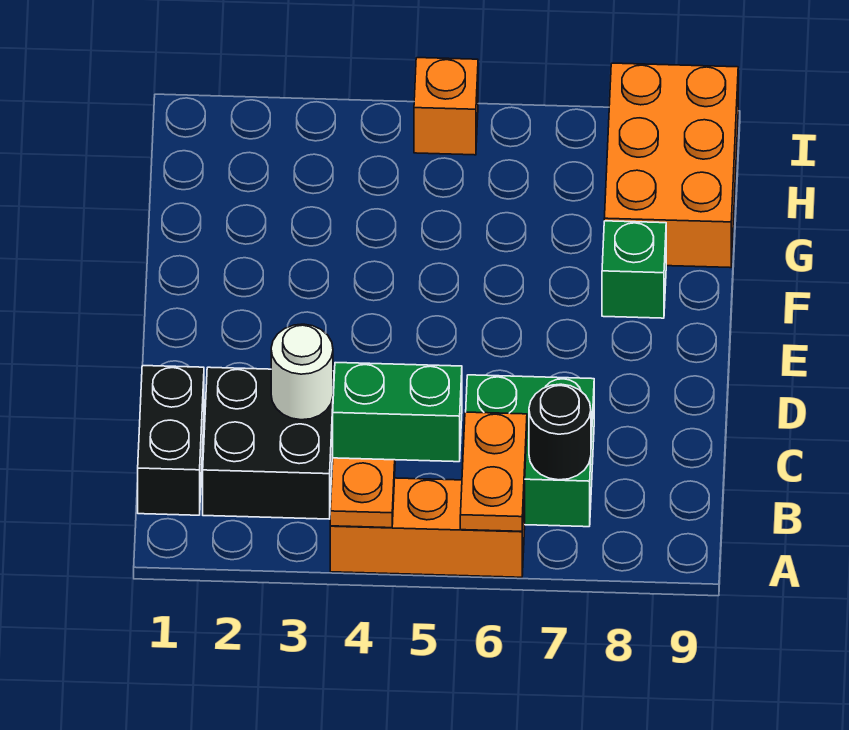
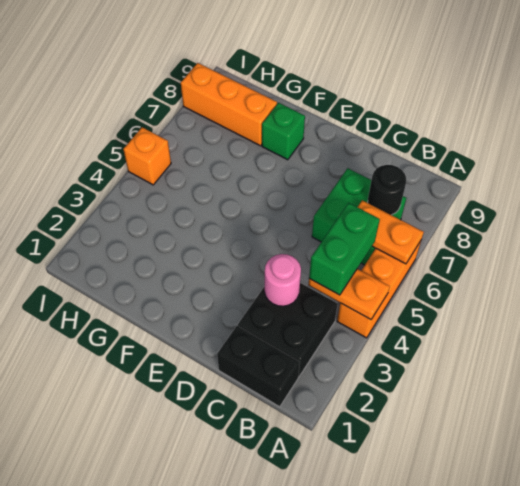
white 1x1 round brick [271,324,333,420] -> pink 1x1 round brick [265,254,301,306]
orange 2x3 brick [604,63,738,268] -> orange 1x3 brick [181,63,277,146]

